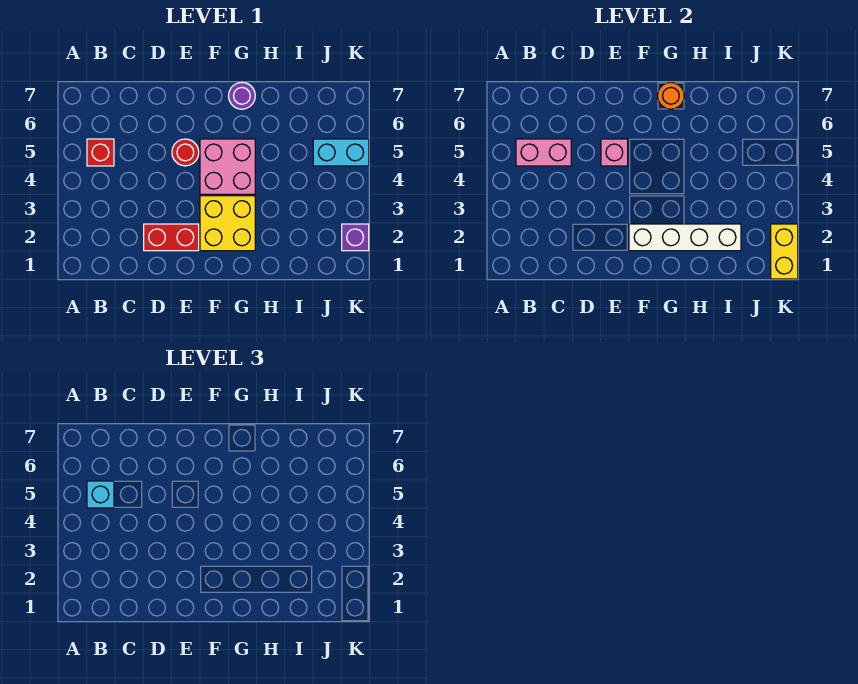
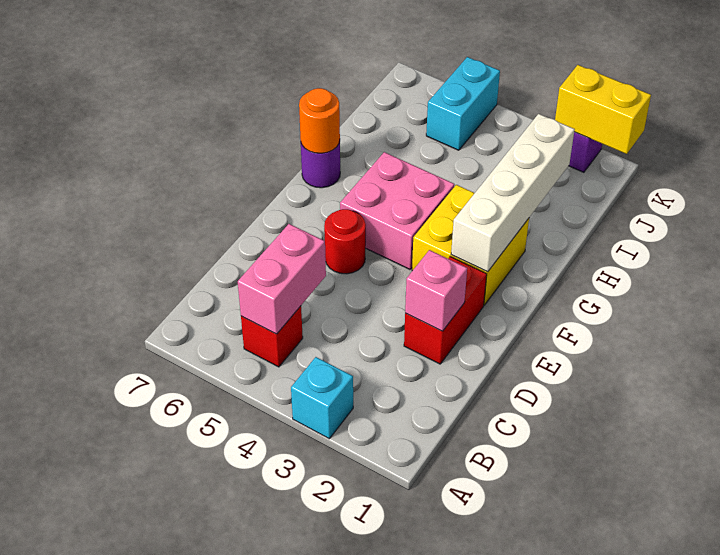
cyan 1x1 brick [87,481,114,508] -> cyan 1x1 brick moved to [291,357,353,439]
pink 1x1 brick [601,139,628,166] -> pink 1x1 brick moved to [405,250,467,331]

